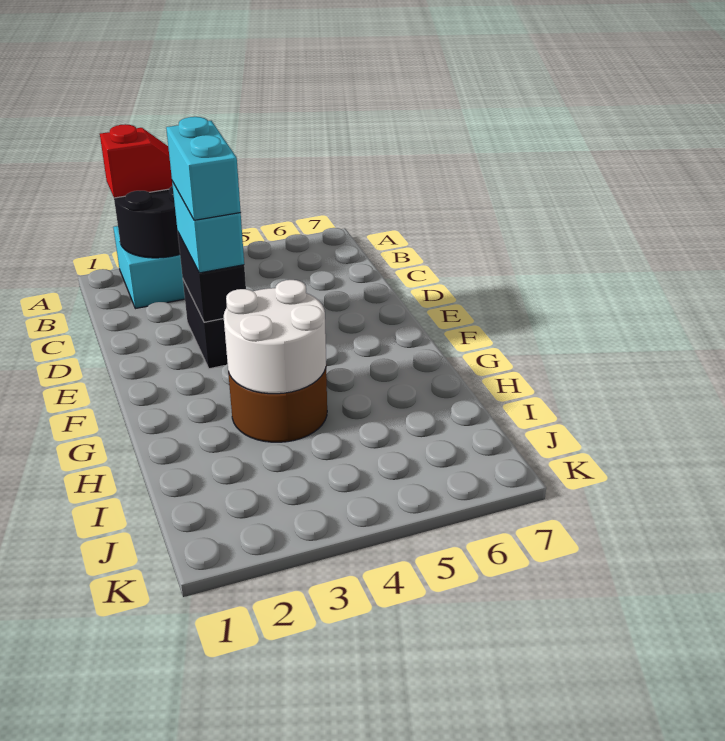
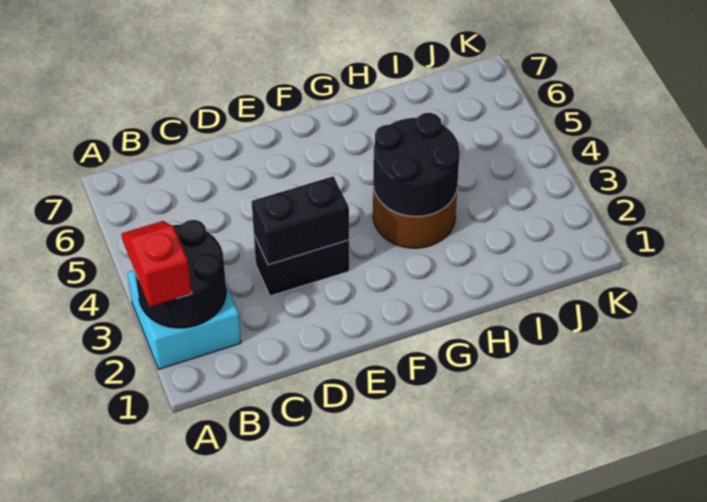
cyan 1x2 brick [172,181,244,273] -> none
cyan 1x2 brick [166,117,241,220] -> none
white 2x2 round brick [224,280,326,394] -> black 2x2 round brick [373,113,459,216]

